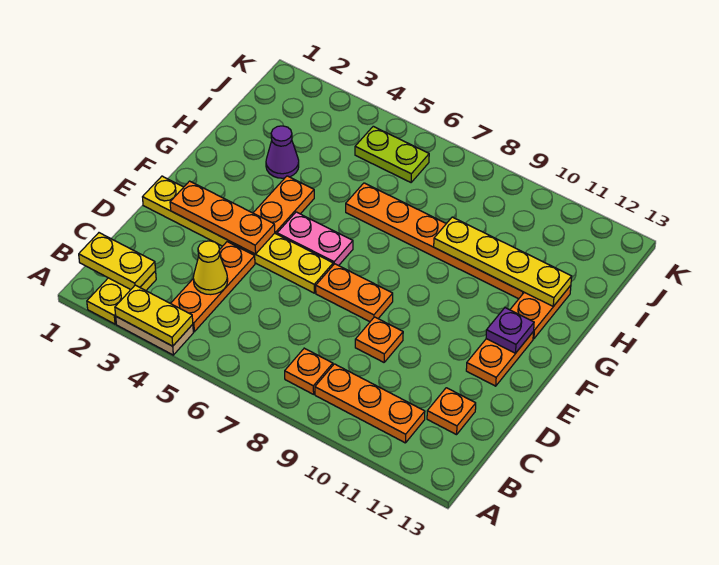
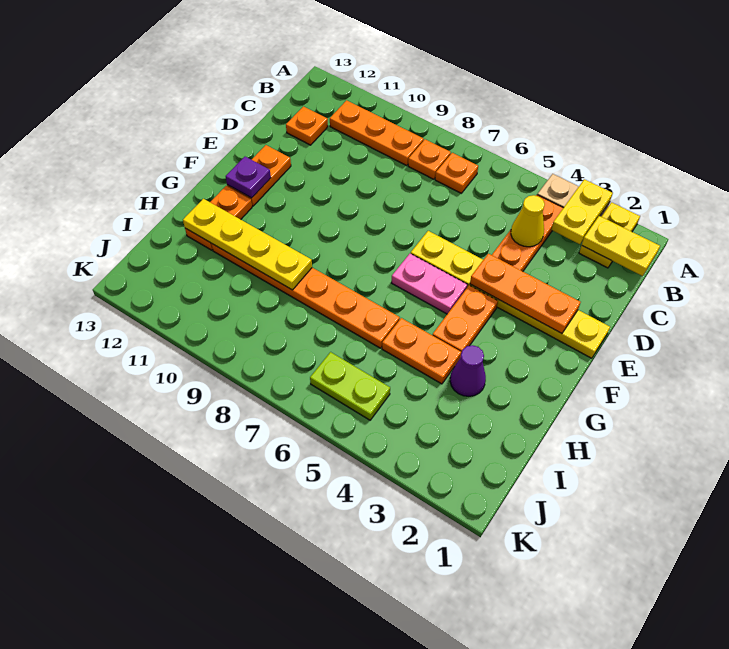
yellow 1x2 plate [115,285,193,346] -> yellow 1x2 plate turned to [551,179,613,244]
orange 1x1 plate [355,317,403,362] -> orange 1x1 plate moved to [435,153,478,193]
orange 1x2 plate [316,264,393,322] -> orange 1x2 plate moved to [382,318,461,384]

